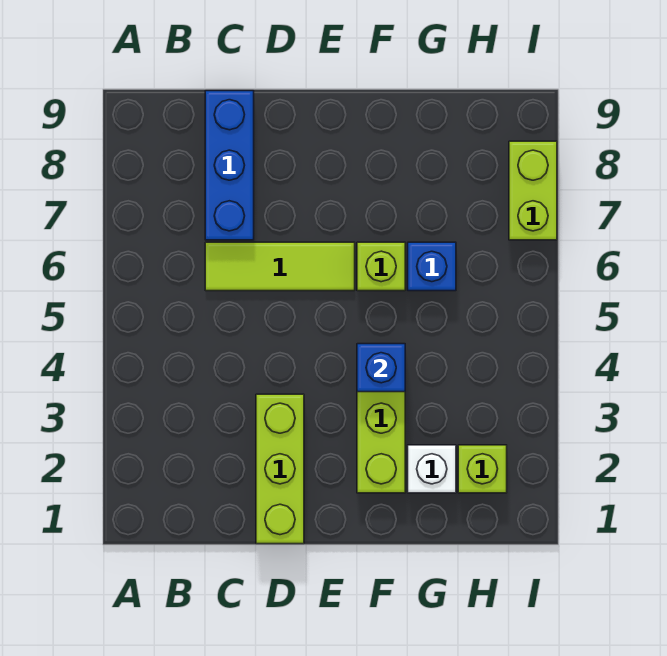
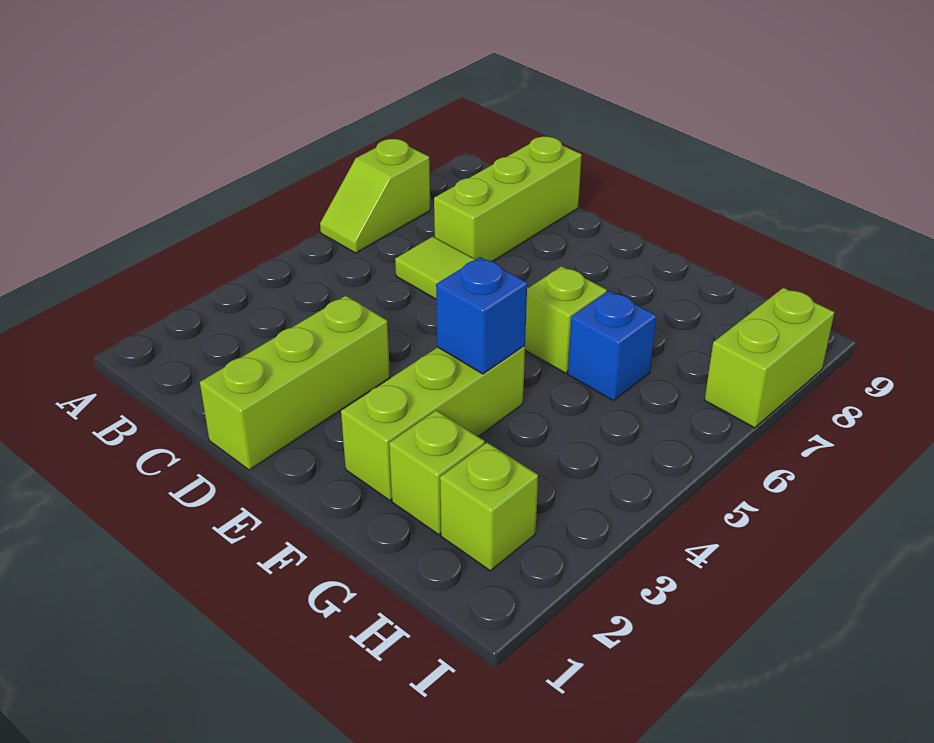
none -> lime 1x2 slope [320,139,430,253]
blue 1x3 brick [205,91,254,240] -> lime 1x3 brick [434,136,582,261]
white 1x1 brick [408,445,456,493] -> lime 1x1 brick [389,410,485,535]

